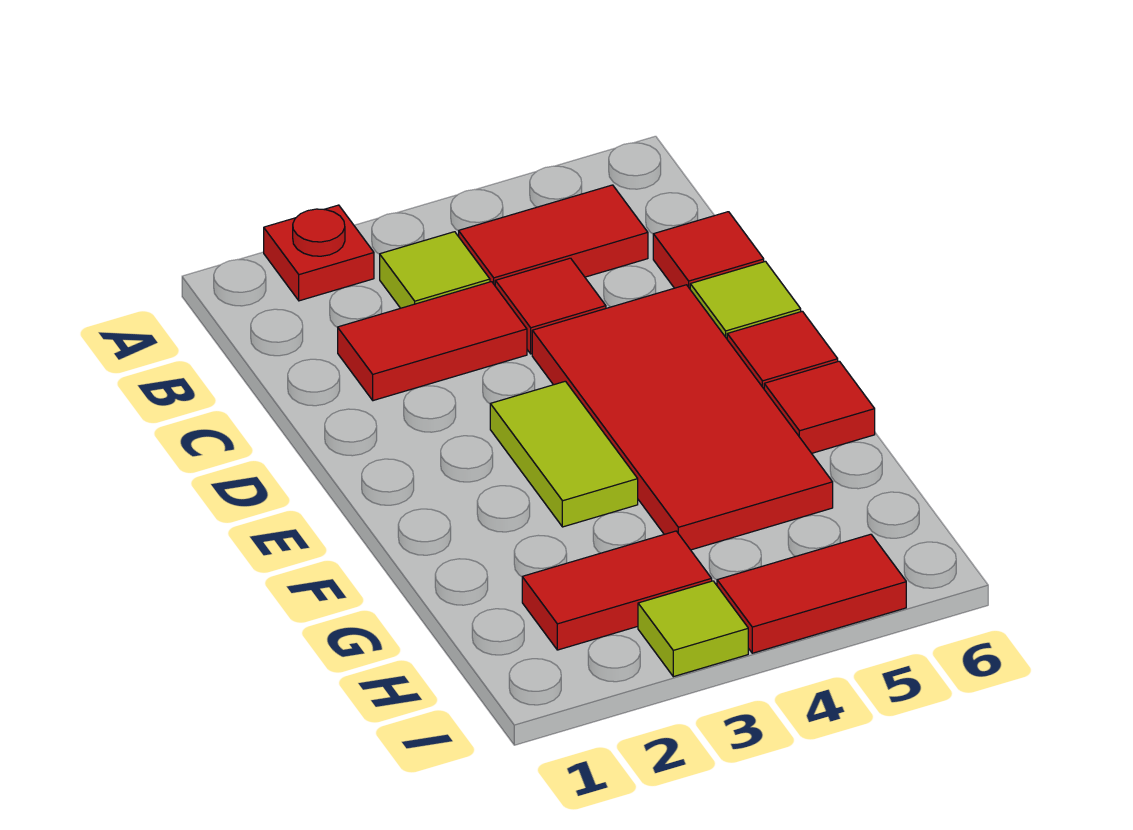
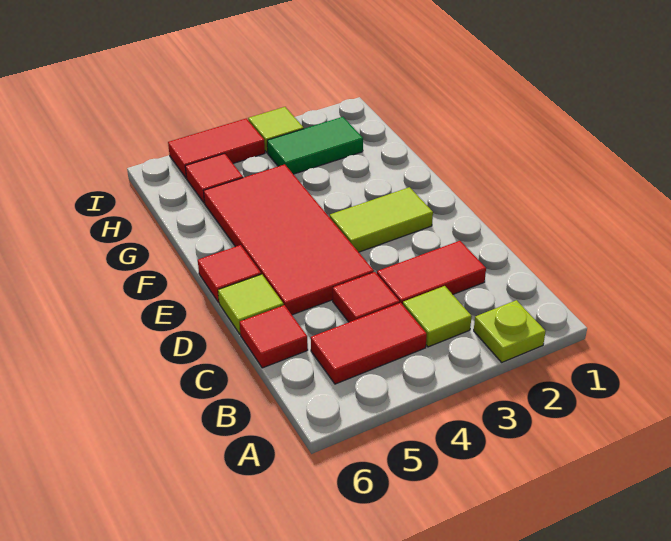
red 1x1 plate [264,205,374,301] -> lime 1x1 plate [474,300,546,362]
lime 1x2 tile [490,381,638,527] -> lime 1x2 tile turned to [330,187,433,252]
red 1x1 tile [764,361,875,453] -> red 1x1 tile moved to [185,153,243,203]
red 1x2 tile [522,531,712,650] -> green 1x2 tile [267,117,363,174]

